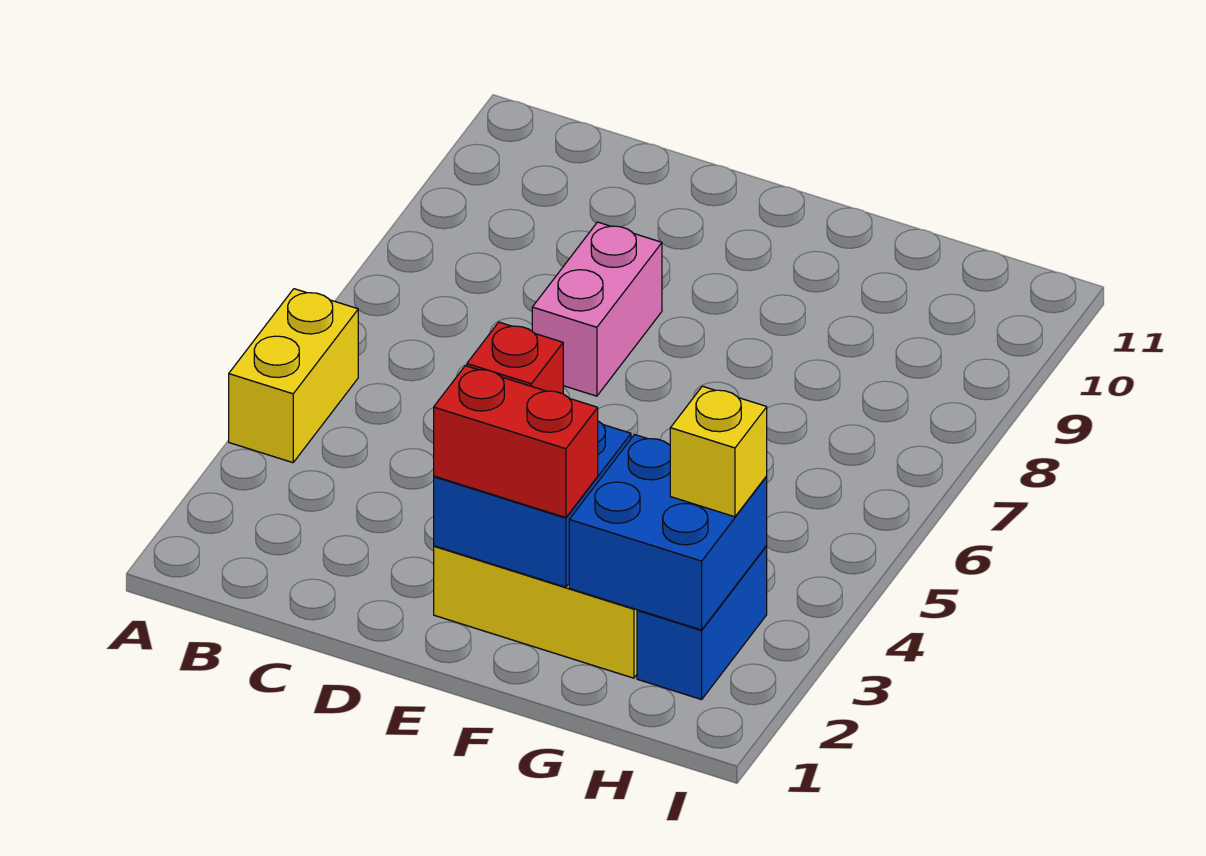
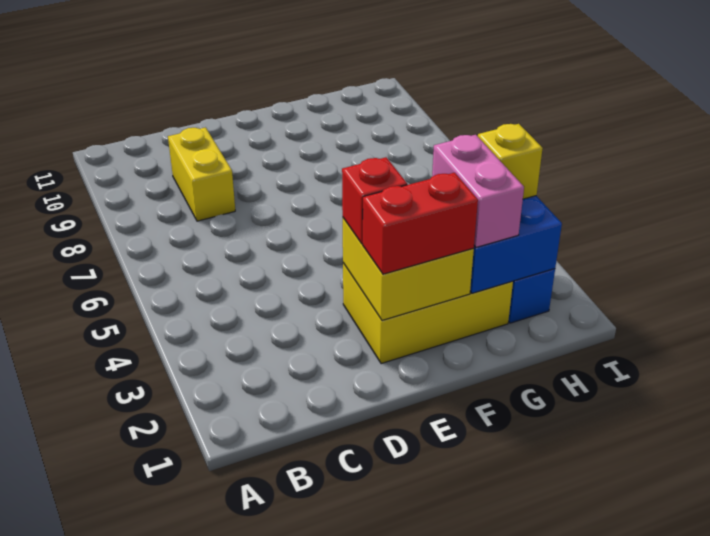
yellow 1x2 brick [229,289,358,463] -> yellow 1x2 brick moved to [168,128,235,221]
pink 1x2 brick [532,222,662,396] -> pink 1x2 brick moved to [432,135,524,247]
blue 2x2 brick [434,421,631,587] -> yellow 2x2 brick [343,218,474,320]

